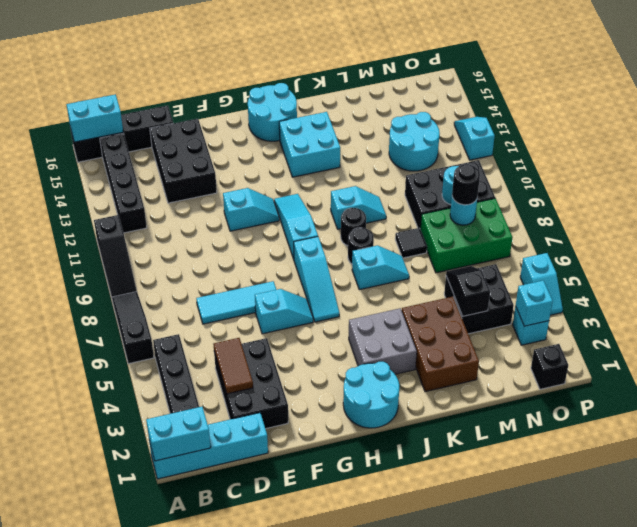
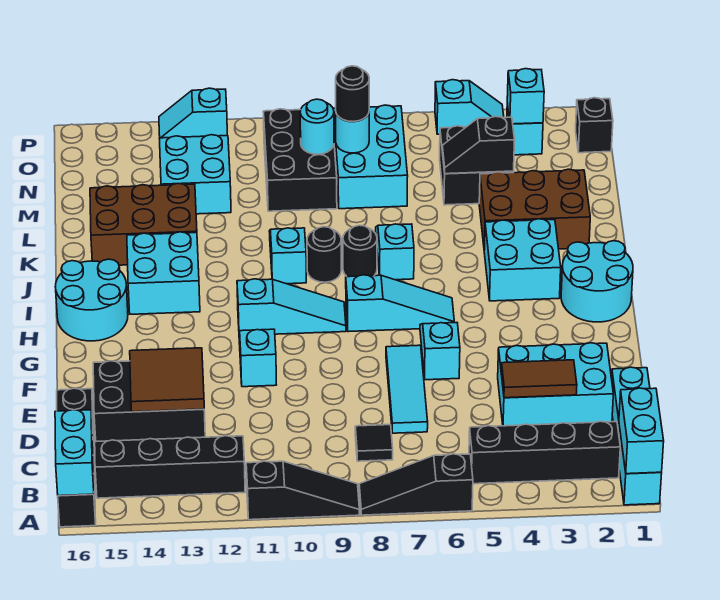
black 2x3 brick [214,338,288,429] -> cyan 2x3 brick [498,343,613,426]
none -> brown 2x2 tile [130,348,204,412]
cyan 1x3 slope [274,194,318,259] -> cyan 1x3 slope turned to [237,279,346,334]
grey 2x2 brick [349,308,417,374] -> cyan 2x2 brick [484,219,561,301]
none -> brown 2x3 brick [90,184,197,265]
black 1x1 tile [395,228,427,258] -> black 1x1 tile moved to [355,425,393,461]
green 2x3 brick [421,198,513,273] -> cyan 2x3 brick [333,105,408,209]
cyan 2x2 round brick [389,112,440,171] -> cyan 2x2 brick [159,135,231,214]

